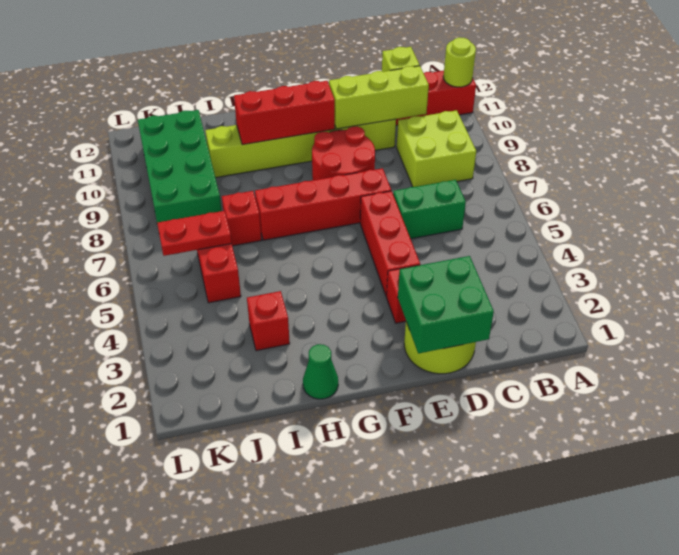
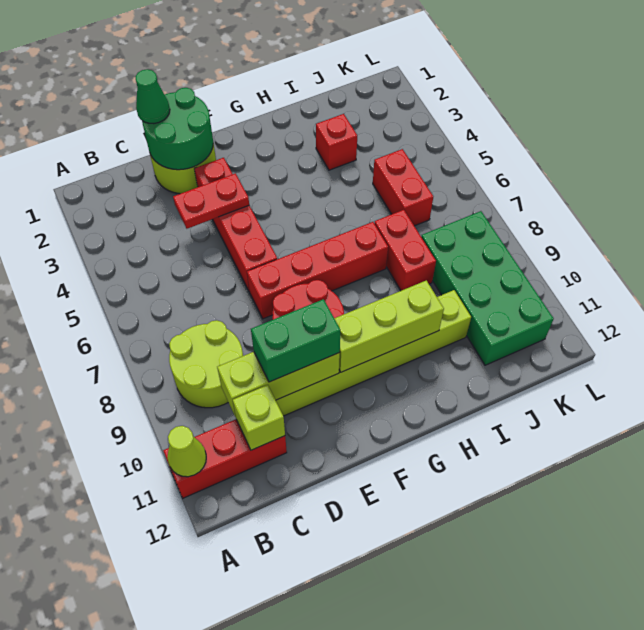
lime 1x1 round brick [443,37,476,87] -> lime 1x1 cone [168,426,206,477]
lime 2x2 brick [397,110,476,187] -> lime 2x2 round brick [169,320,243,408]
green 1x2 brick [393,180,466,239] -> green 1x2 brick moved to [251,299,340,382]
green 2x2 brick [397,256,494,354] -> green 2x2 round brick [142,88,213,170]
red 1x3 brick [234,81,335,145] -> lime 1x3 brick [334,280,444,372]
green 1x1 cone [303,344,338,399] -> green 1x1 cone moved to [136,69,170,124]
red 1x1 brick [222,191,262,246] -> red 1x2 brick [374,210,436,291]
red 1x2 plate [157,211,232,256] -> red 1x2 plate moved to [173,173,249,229]

